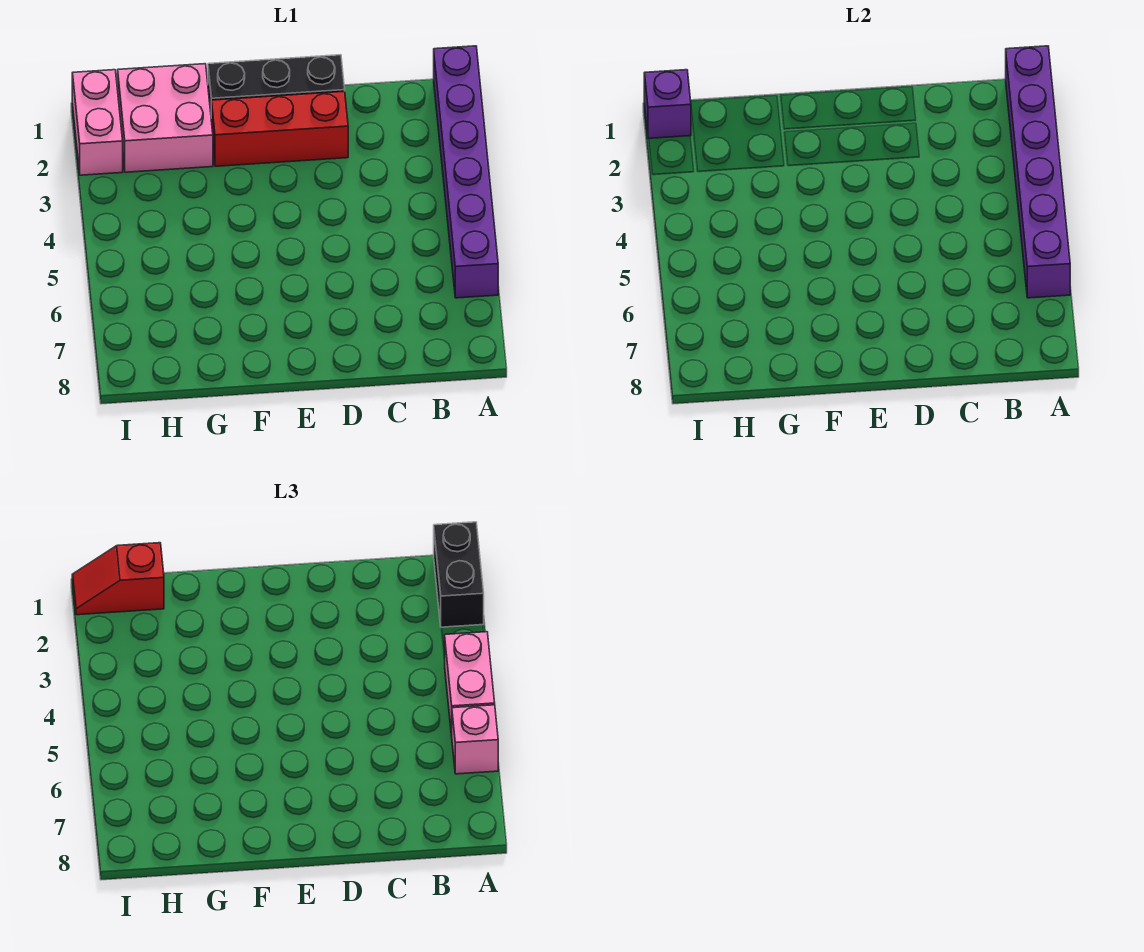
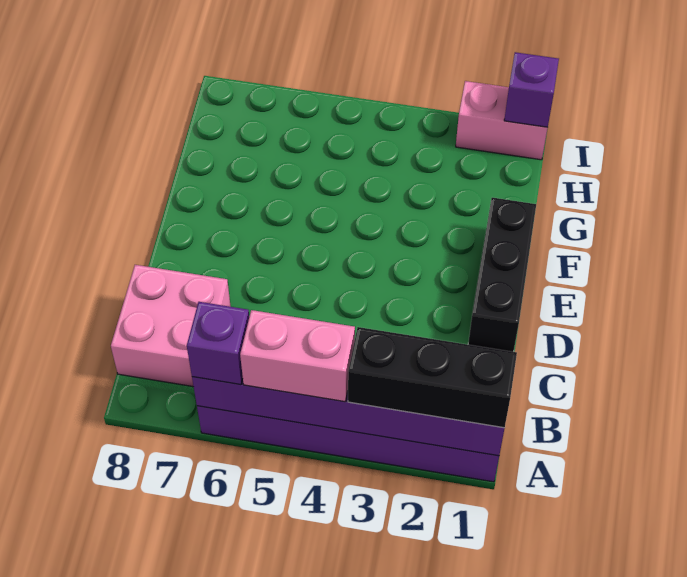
black 1x2 brick [434,522,484,627] -> black 1x3 brick [348,327,517,428]
pink 1x1 brick [452,705,498,774] -> purple 1x1 brick [187,302,249,385]
red 1x3 brick [212,91,348,166] -> none
pink 2x2 brick [118,64,213,172] -> pink 2x2 brick moved to [111,265,231,387]
red 1x2 slope [72,543,164,615] -> none

